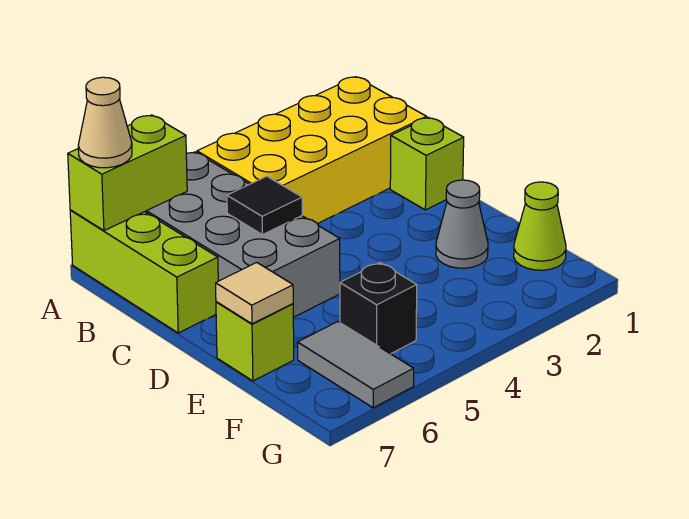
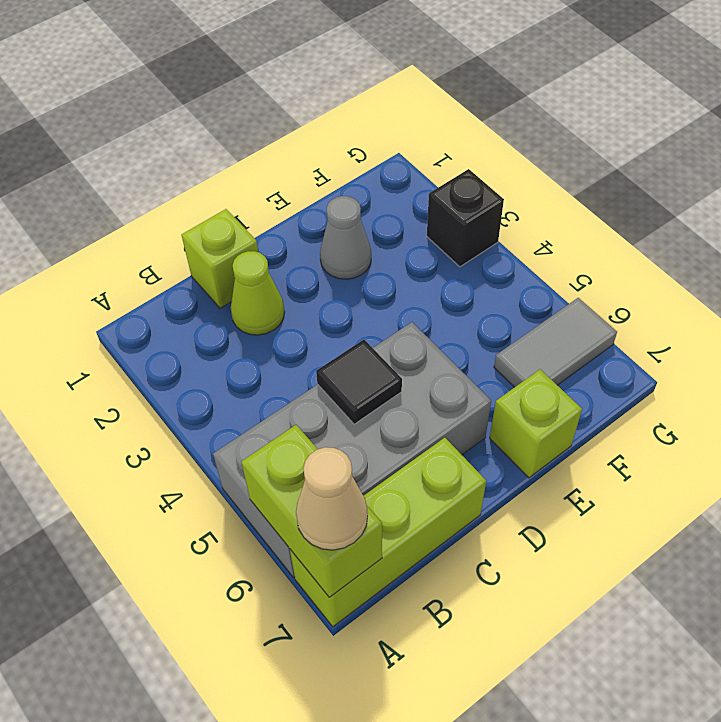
yellow 2x4 brick [197,77,427,224] -> none
tan 1x1 tile [216,262,293,324] -> none
lime 1x1 cone [514,182,566,270] -> lime 1x1 cone moved to [231,251,285,335]
black 1x1 brick [340,263,417,354] -> black 1x1 brick moved to [427,169,504,267]

